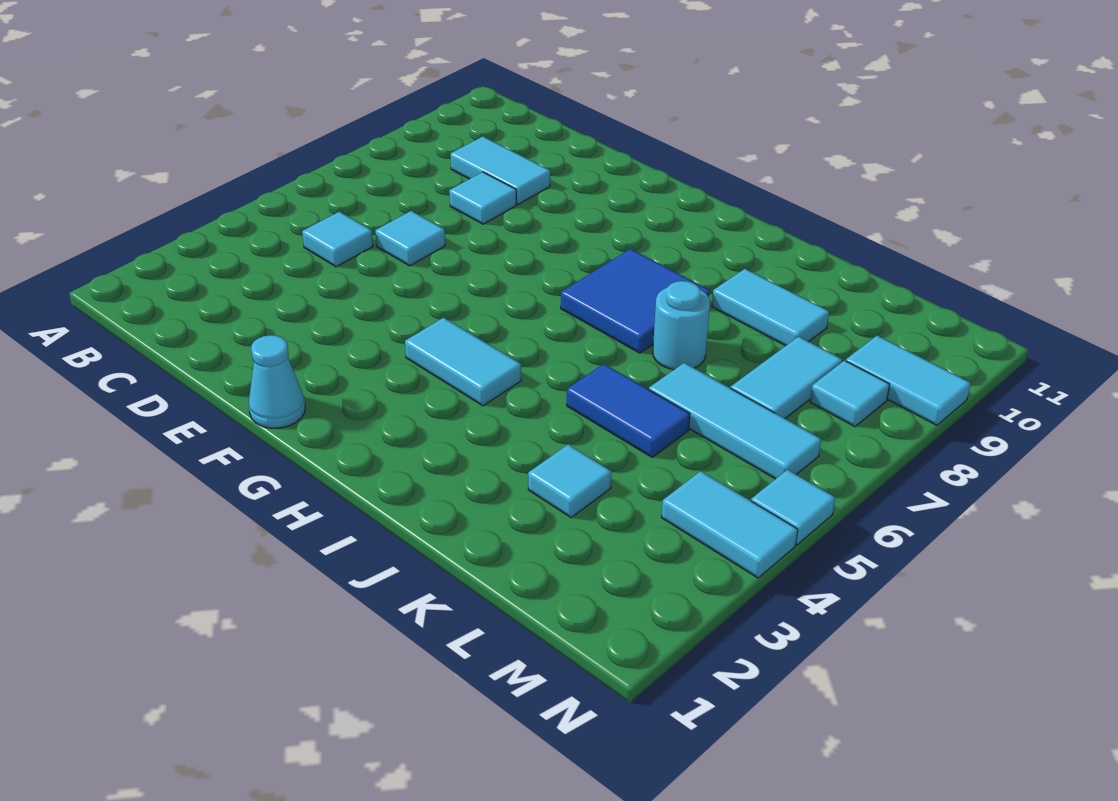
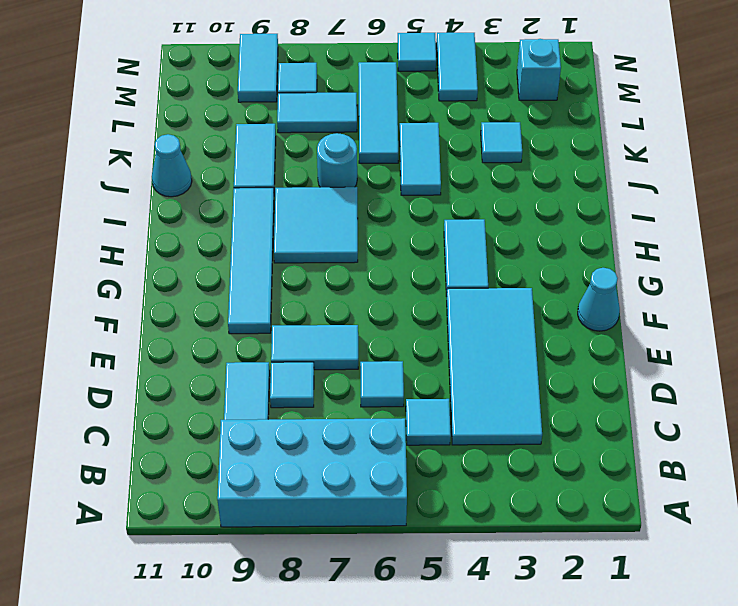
none -> cyan 2x4 brick [217,418,407,527]
none -> cyan 2x4 tile [446,288,542,445]
none -> cyan 1x2 tile [271,325,358,370]
none -> cyan 1x4 tile [228,188,274,334]
blue 2x2 tile [561,249,710,353] -> cyan 2x2 tile [274,187,358,263]
blue 1x2 tile [567,364,690,457] -> cyan 1x2 tile [400,123,441,195]
none -> cyan 1x1 cone [152,134,192,197]
none -> cyan 1x1 brick [517,39,561,100]

